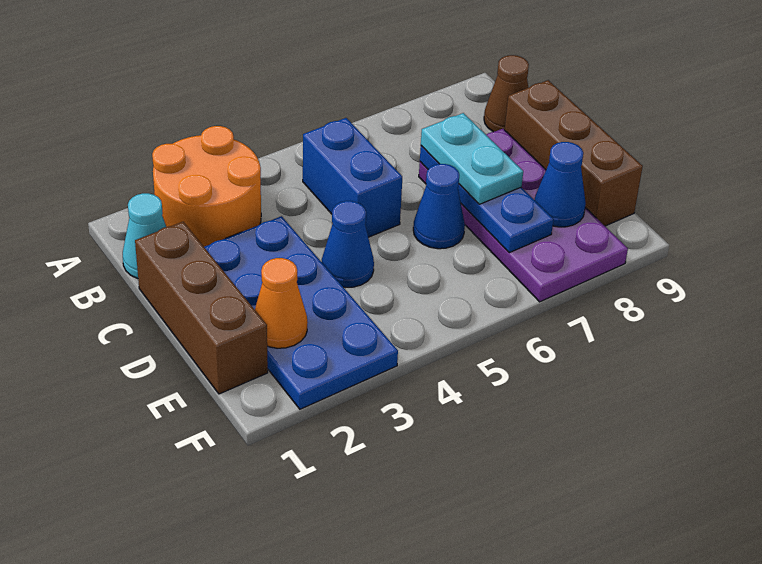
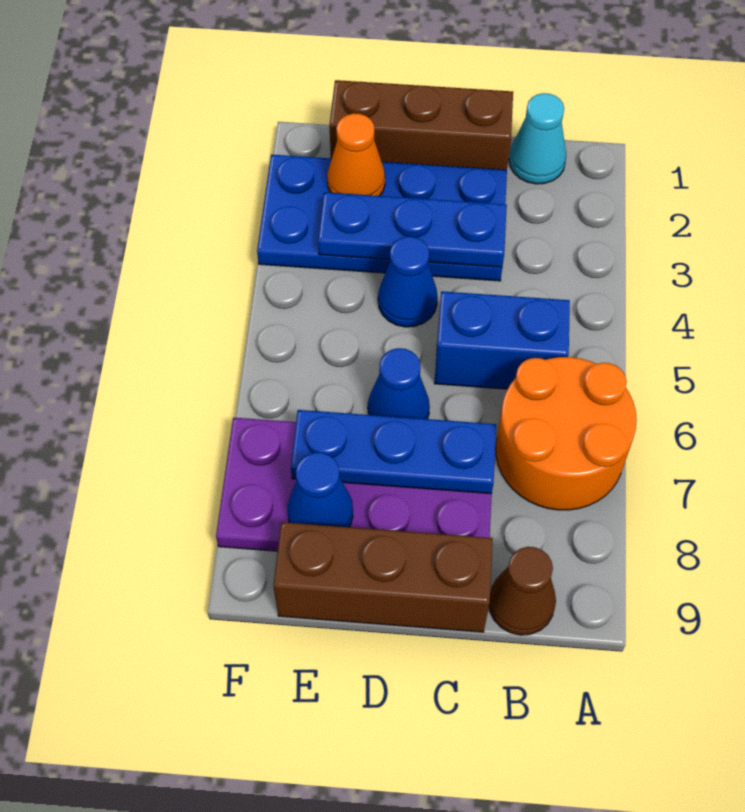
orange 2x2 round brick [152,126,261,247] -> orange 2x2 round brick moved to [496,357,637,510]
none -> blue 1x3 plate [318,192,507,267]
cyan 1x2 plate [421,113,523,204] -> none

